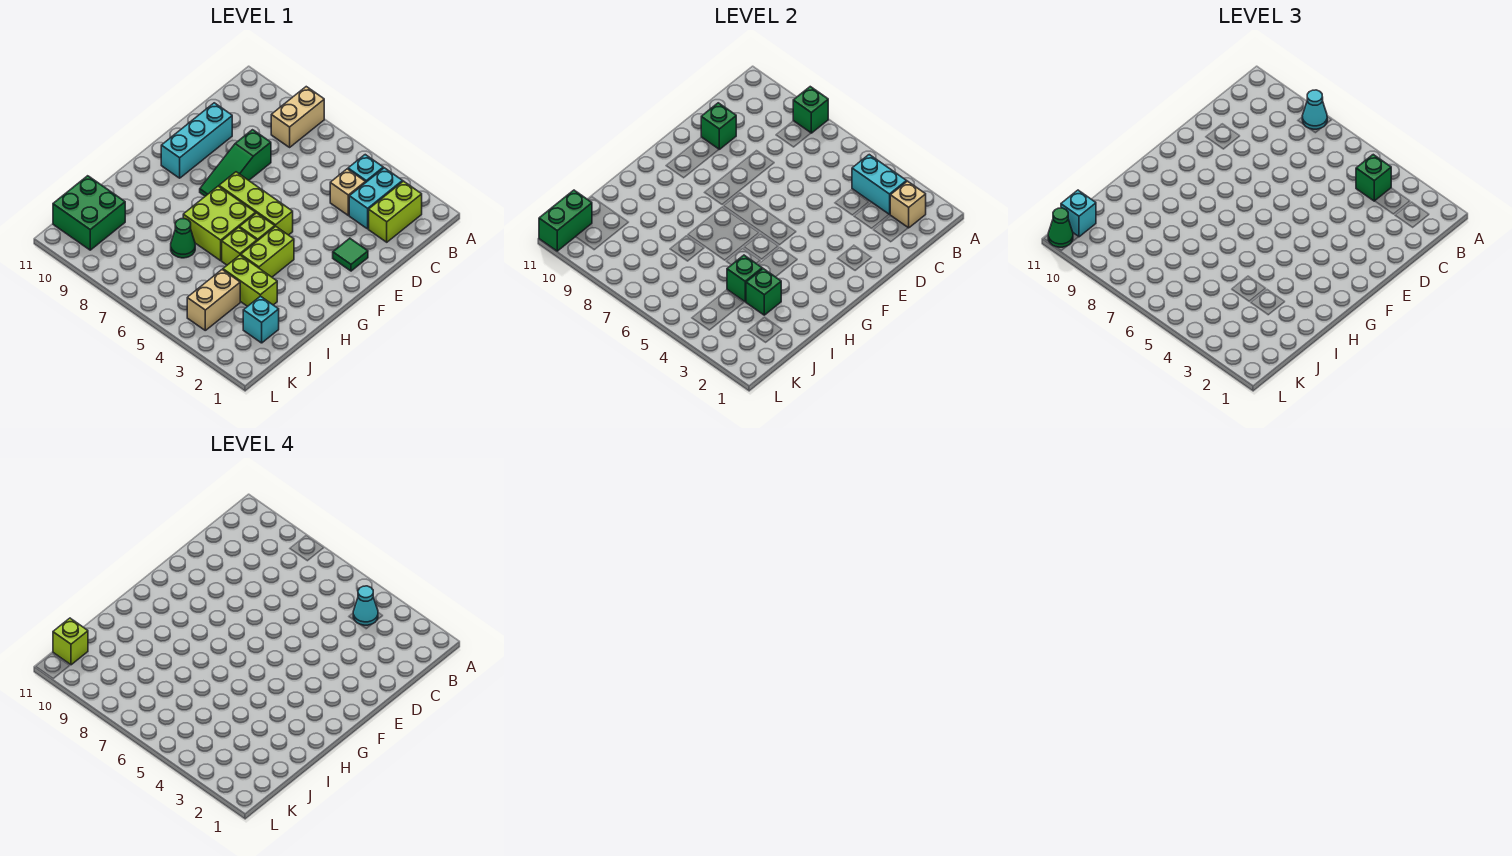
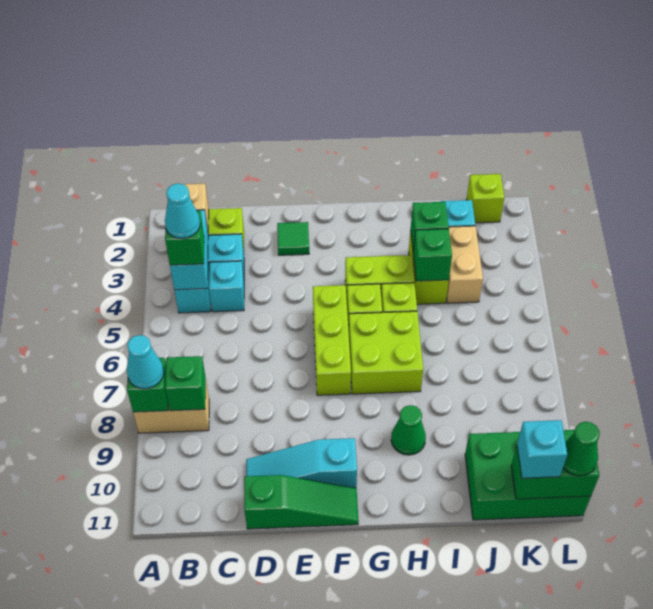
tan 1x1 brick [330,169,365,215] -> cyan 1x1 brick [209,261,244,312]
green 1x3 slope [200,130,271,196] -> green 1x3 slope moved to [244,475,359,529]
cyan 1x3 brick [161,103,232,178] -> cyan 1x3 slope [246,438,357,488]
green 1x1 brick [701,103,736,149] -> green 1x1 brick moved to [165,356,206,411]
green 1x1 cone [171,219,195,258] -> green 1x1 cone moved to [391,405,426,455]
tan 1x2 brick [187,270,240,330] -> tan 1x2 brick turned to [446,226,483,303]
green 2x2 brick [53,176,125,250] -> green 2x3 brick [465,430,591,520]
lime 1x1 brick [53,618,88,665] -> lime 1x1 brick moved to [467,174,504,223]

